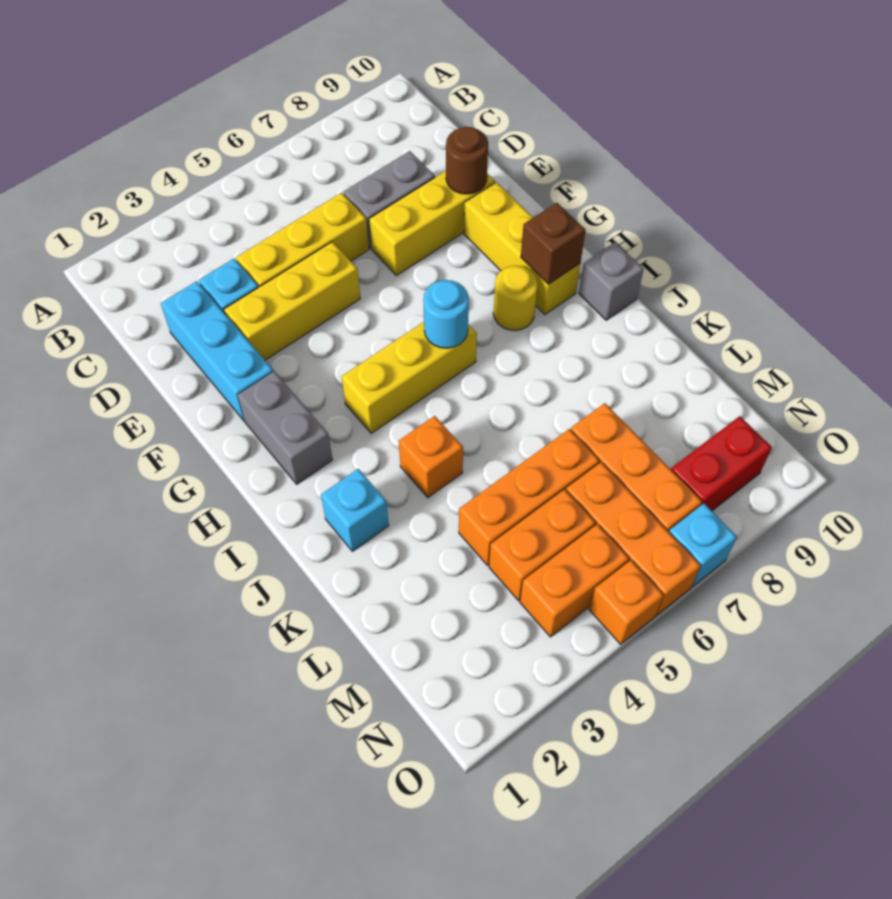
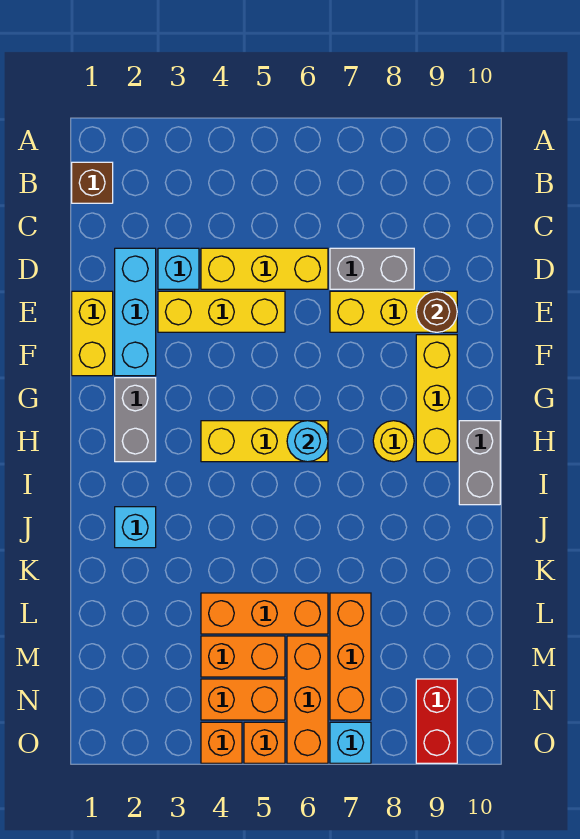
none -> yellow 1x2 brick [72,291,113,376]
brown 1x1 brick [521,203,586,284] -> brown 1x1 brick moved to [72,162,113,203]
grey 1x1 brick [579,242,644,320] -> grey 1x2 brick [459,421,500,505]
orange 1x1 brick [399,416,463,497] -> orange 1x1 brick moved to [201,722,242,763]
red 1x2 brick [671,416,772,511] -> red 1x2 brick turned to [416,679,457,763]

